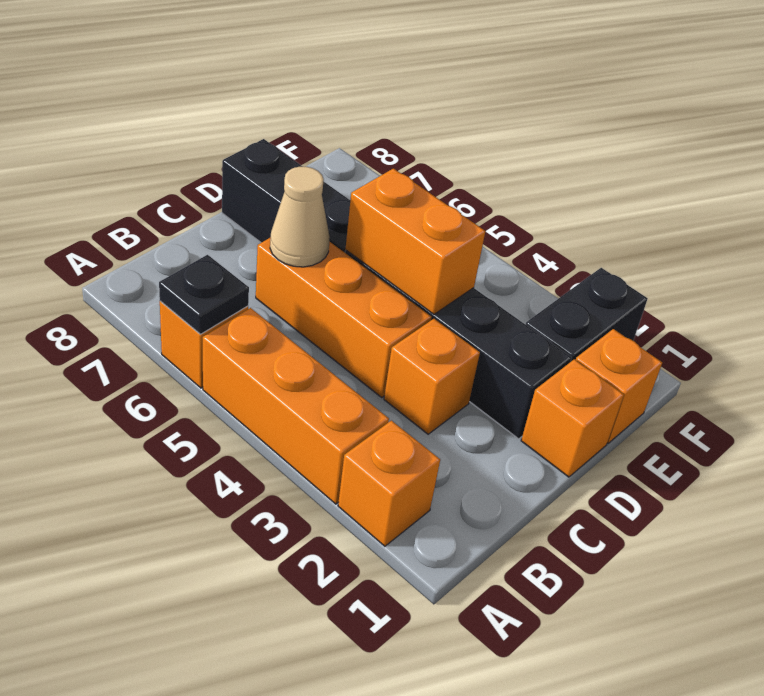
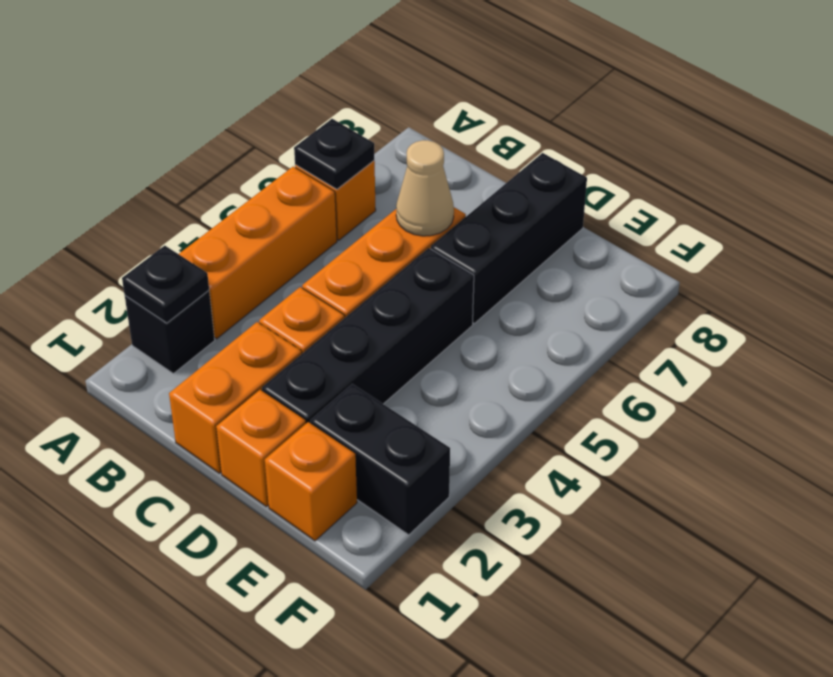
orange 1x1 brick [338,421,440,546] -> black 1x1 brick [125,291,215,374]
none -> black 1x1 plate [122,246,209,323]
orange 1x2 brick [345,169,485,314] -> orange 1x2 brick moved to [169,322,302,473]

